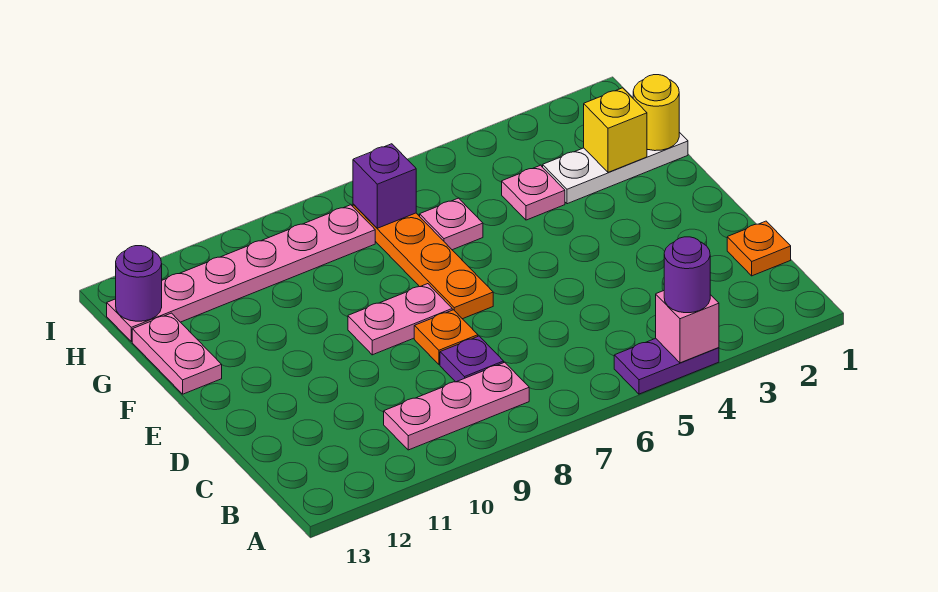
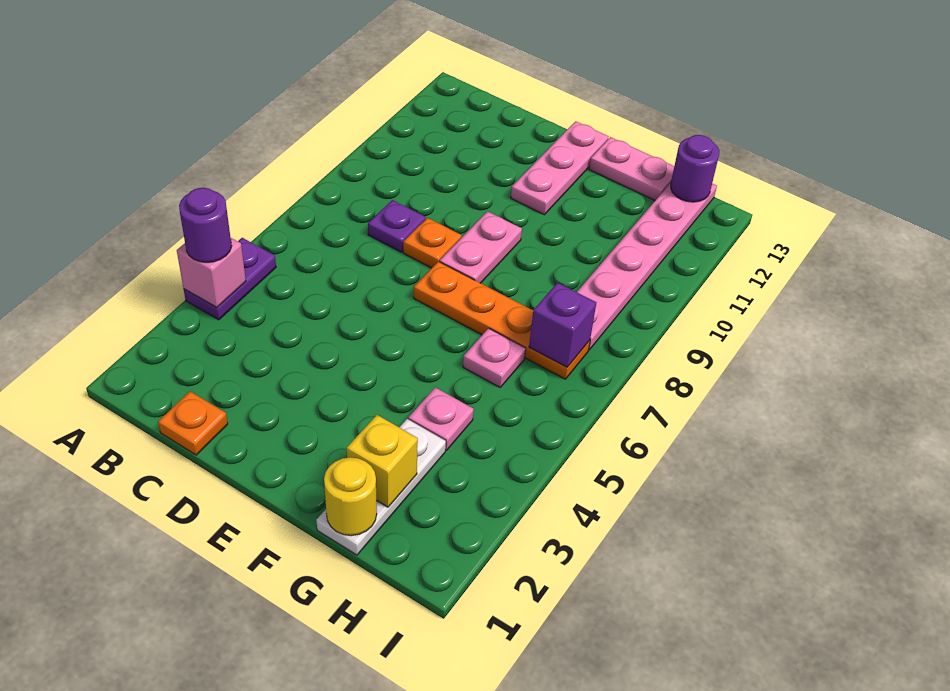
pink 1x3 plate [384,362,529,450] -> pink 1x3 plate moved to [511,121,609,215]

